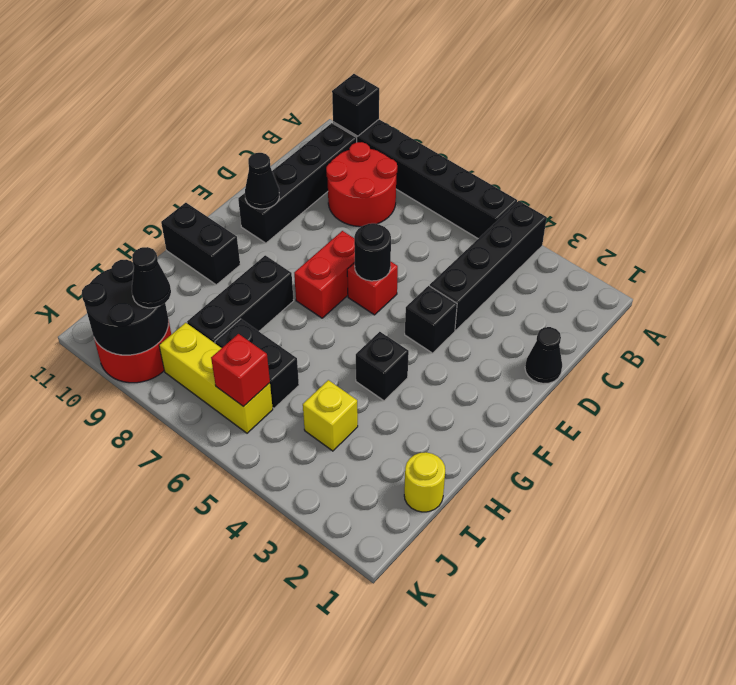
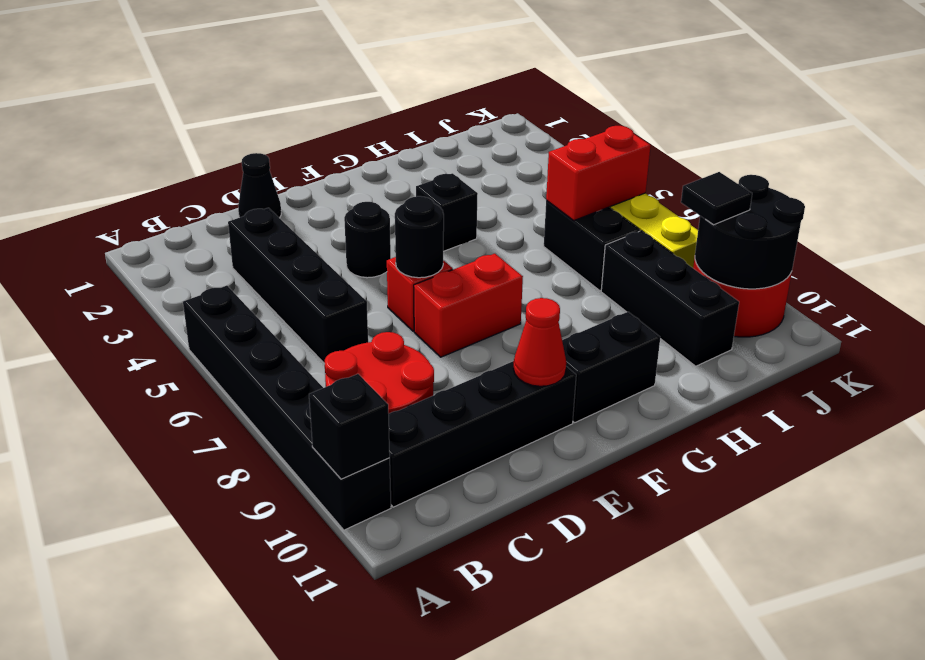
black 1x4 brick [430,201,547,330] -> black 1x4 brick turned to [228,208,368,364]
black 1x1 brick [405,286,457,353] -> black 1x1 round brick [344,202,391,278]
black 1x1 cone [245,153,279,209] -> red 1x1 cone [513,298,566,386]
black 1x3 brick [187,255,294,343] -> black 1x3 brick turned to [601,231,739,366]
black 1x2 brick [161,203,240,285] -> black 1x2 brick turned to [562,312,660,423]
yellow 1x1 round brick [404,452,445,512] -> none
yellow 1x1 brick [303,380,358,451] -> none
red 1x1 brick [211,334,270,406] -> red 1x2 brick [546,126,651,220]
black 1x1 cone [132,247,171,308] -> black 1x1 tile [681,172,752,225]

